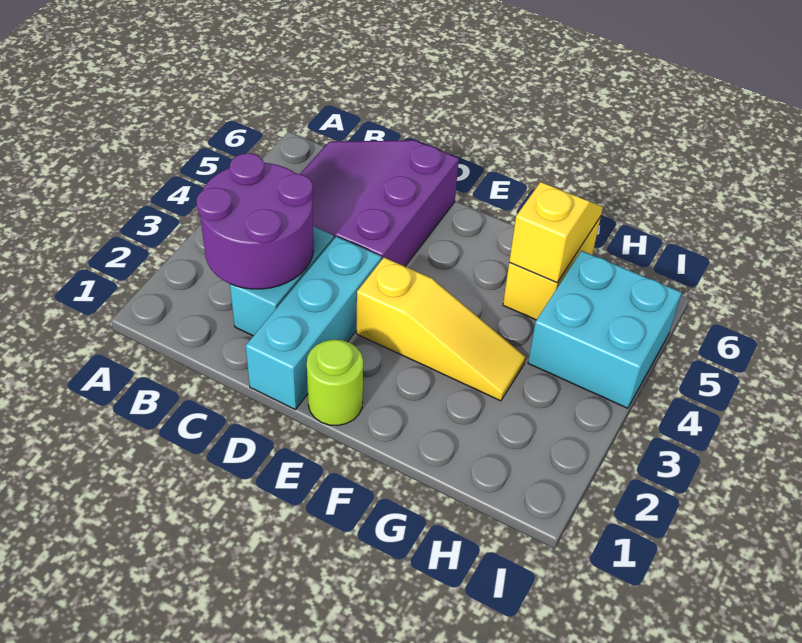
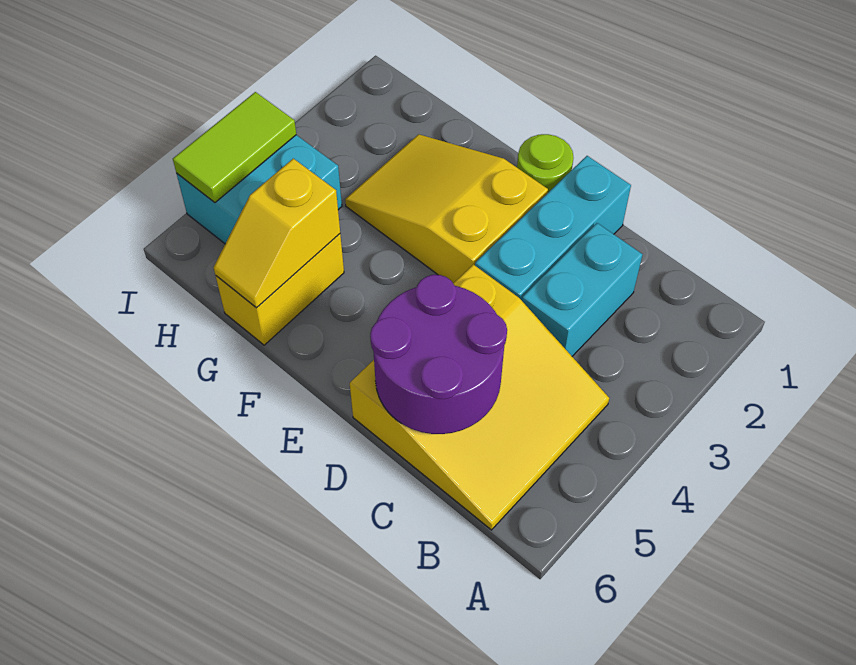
purple 2x2 round brick [196,153,314,289] -> purple 2x2 round brick moved to [370,275,507,434]
purple 3x3 slope [300,140,459,266] -> yellow 3x3 slope [350,264,609,530]
yellow 1x3 slope [357,258,526,401] -> yellow 2x3 slope [345,134,548,283]
none -> lime 1x2 tile [173,92,296,203]

